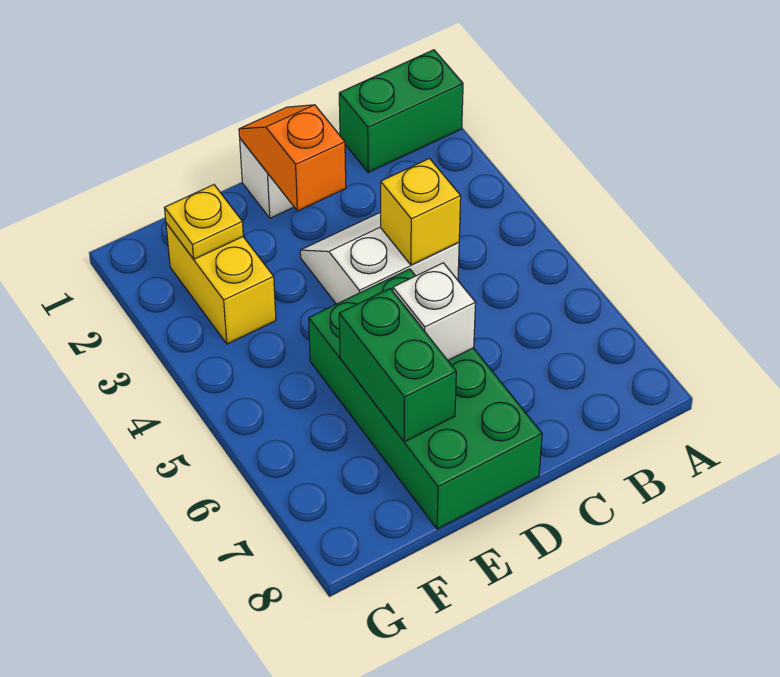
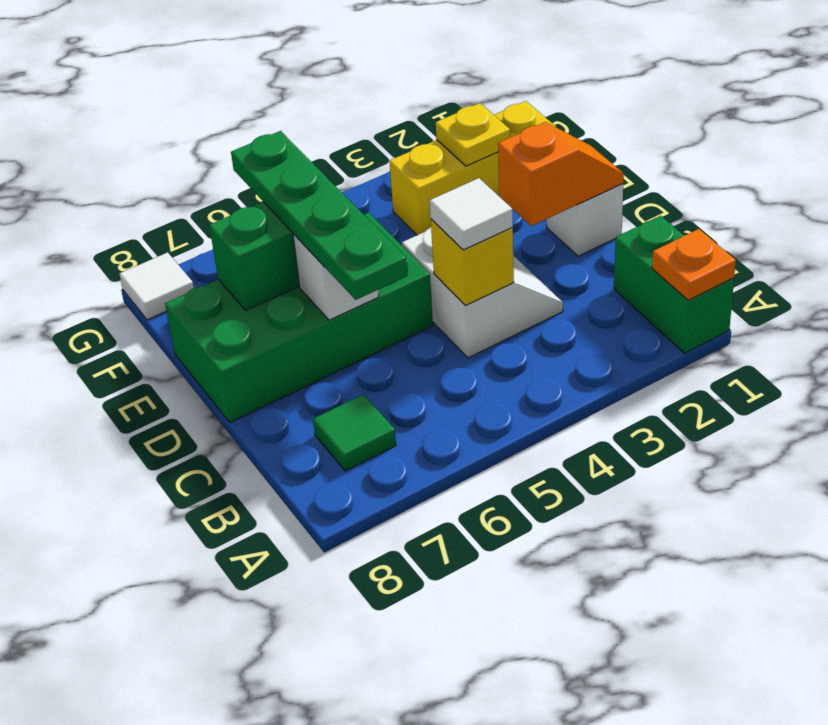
none -> orange 1x1 plate [652,229,736,300]
none -> green 1x1 tile [313,394,396,471]
none -> white 1x1 tile [430,178,513,250]
none -> green 1x4 plate [231,131,407,300]
yellow 1x2 brick [166,223,276,344] -> yellow 1x3 brick [389,101,556,235]
none -> white 1x1 tile [120,252,194,320]

